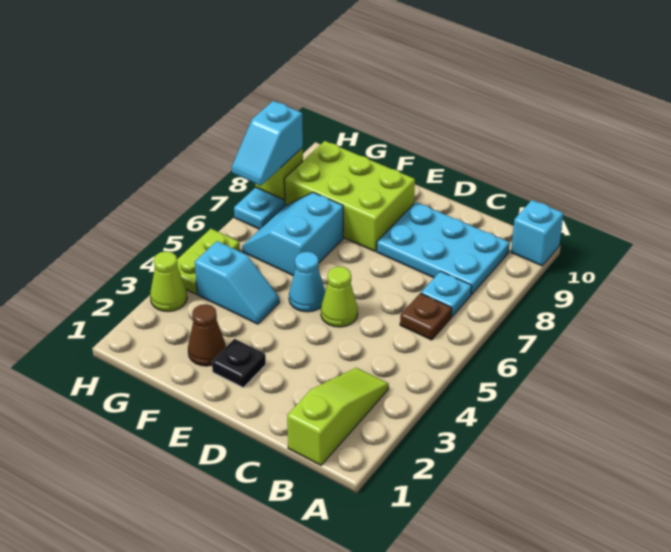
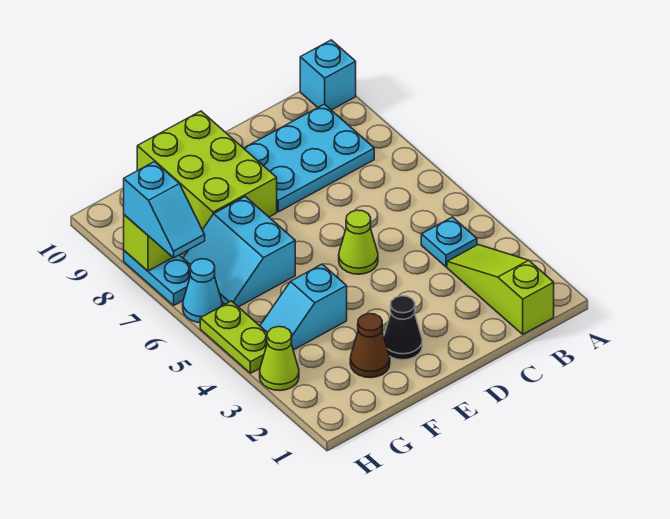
brown 1x1 plate [400,293,452,340] -> none
cyan 1x1 plate [421,271,472,317] -> cyan 1x1 plate moved to [421,217,477,267]
black 1x1 plate [212,339,266,387] -> black 1x1 cone [384,296,422,360]
cyan 1x1 cone [289,252,325,312] -> cyan 1x1 cone moved to [183,259,222,322]
lime 2x3 brick [284,141,415,251] -> lime 2x3 brick turned to [137,111,277,230]
cyan 1x2 slope [195,241,279,324] -> cyan 1x2 slope turned to [260,264,347,350]

